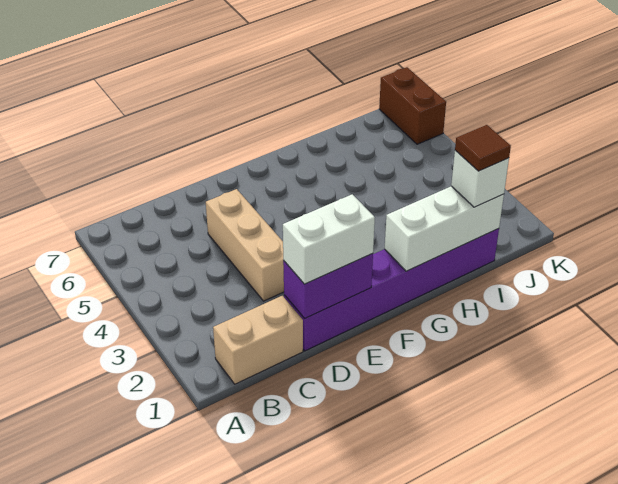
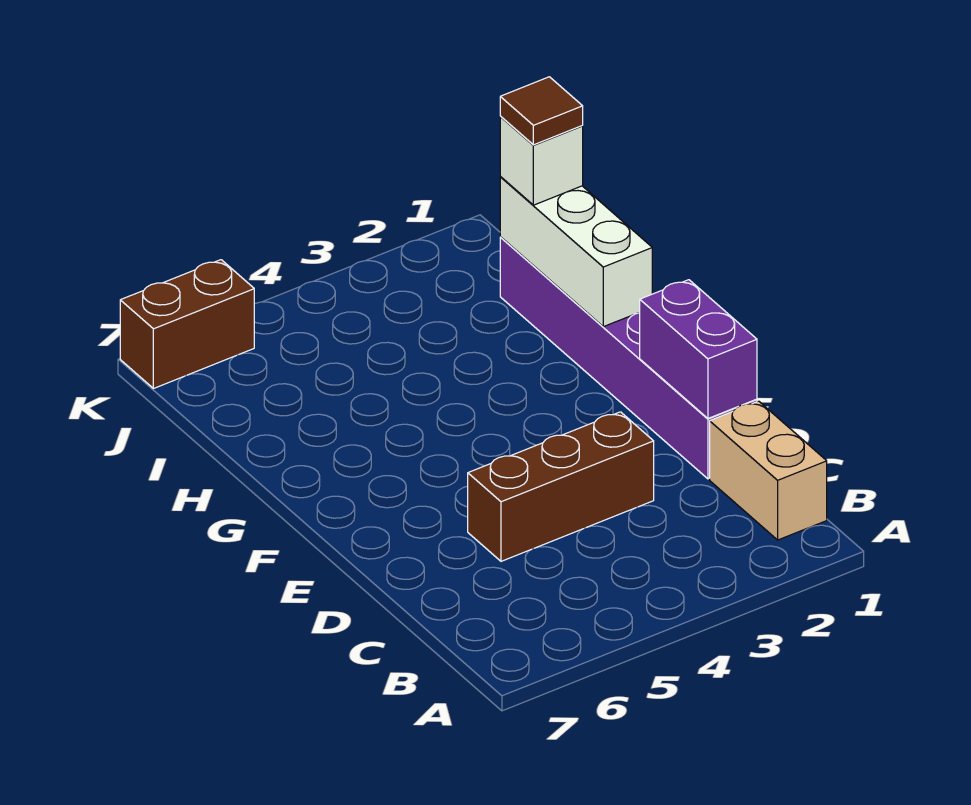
white 1x2 brick [283,194,375,284] -> none
tan 1x3 brick [206,189,284,301] -> brown 1x3 brick [468,412,654,561]

